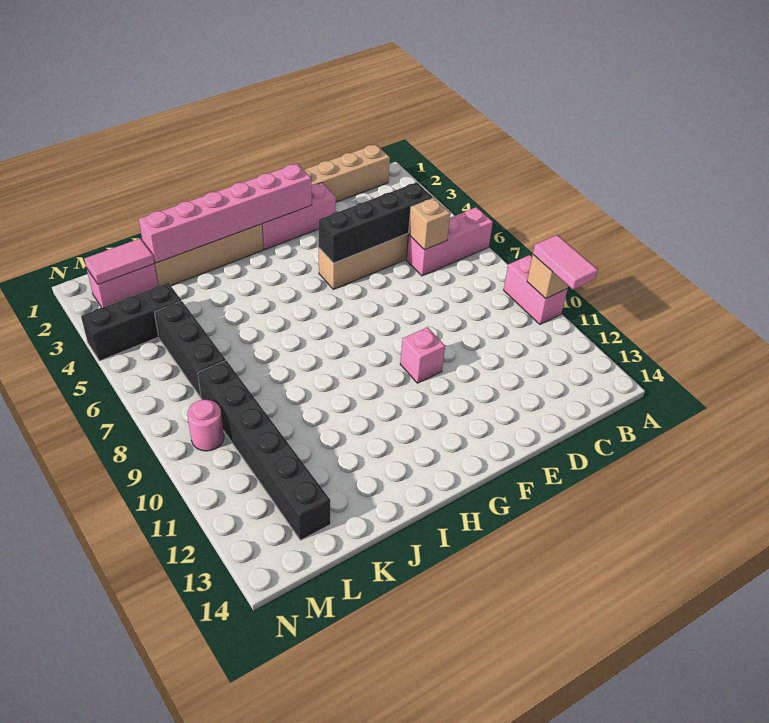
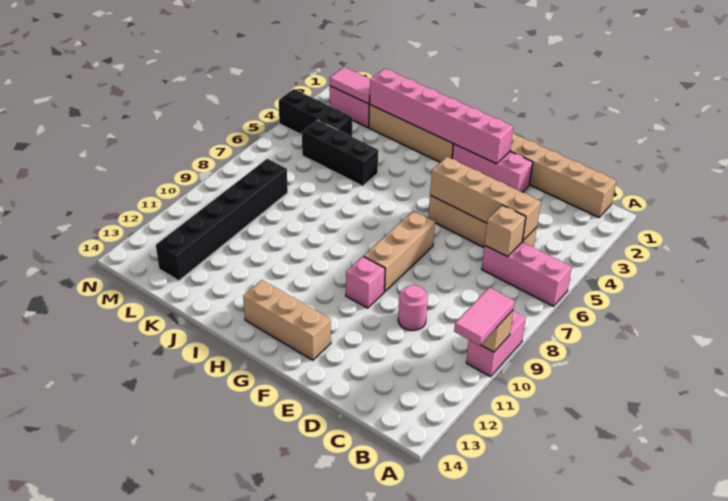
black 1x4 brick [319,182,433,263] -> tan 1x4 brick [430,157,541,241]
none -> tan 1x3 brick [364,211,435,292]
none -> tan 1x3 brick [243,280,331,360]
black 1x3 brick [154,301,226,397] -> black 1x3 brick turned to [302,120,378,186]
pink 1x1 round brick [187,400,224,451] -> pink 1x1 round brick moved to [398,285,428,331]

